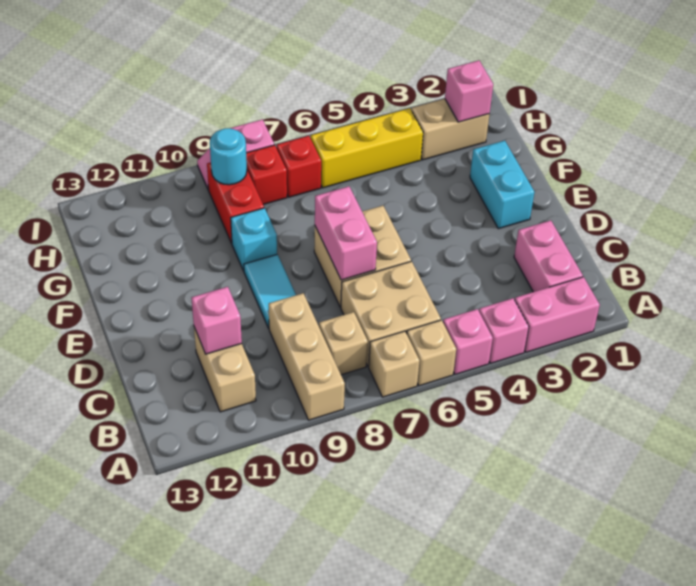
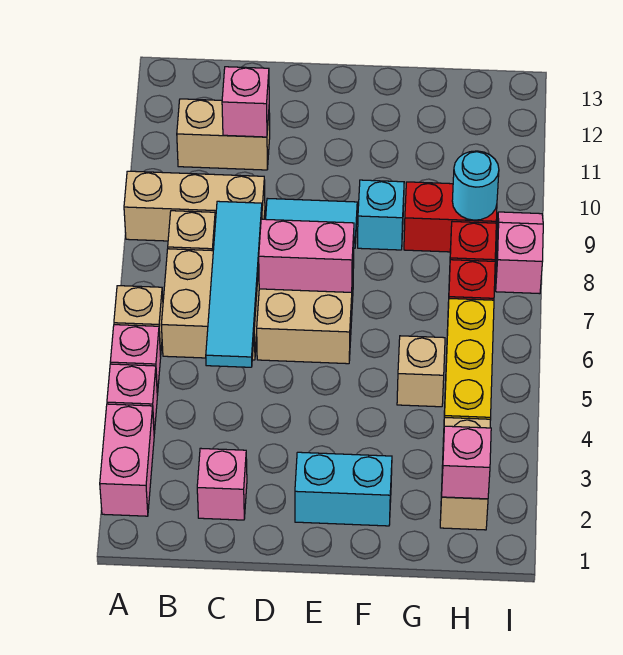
tan 1x1 brick [369,331,420,397] -> tan 1x1 brick moved to [397,336,445,407]
pink 1x2 brick [514,220,583,292] -> pink 1x1 brick [197,448,247,520]
none -> cyan 1x4 tile [206,201,262,367]

